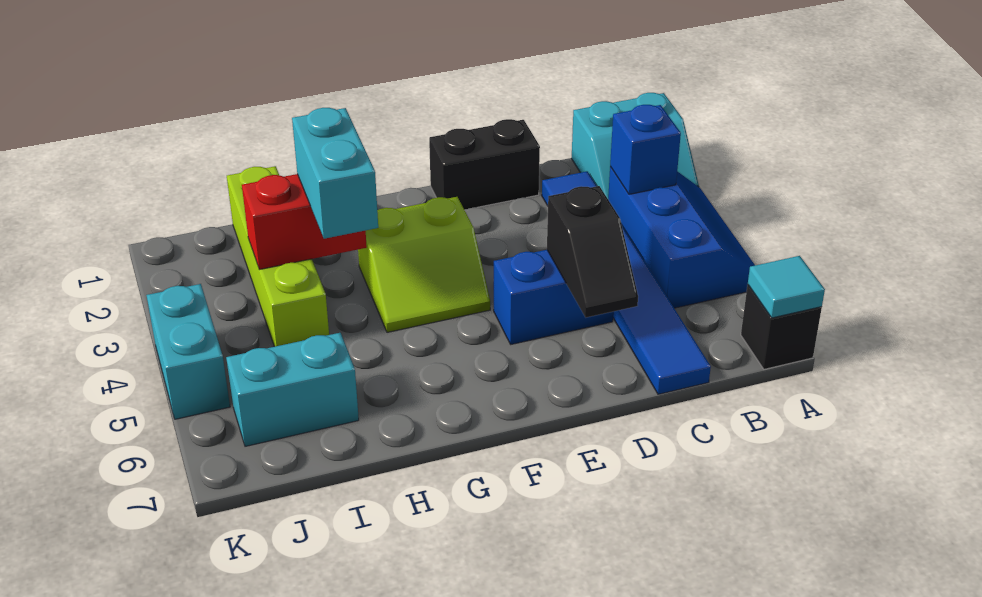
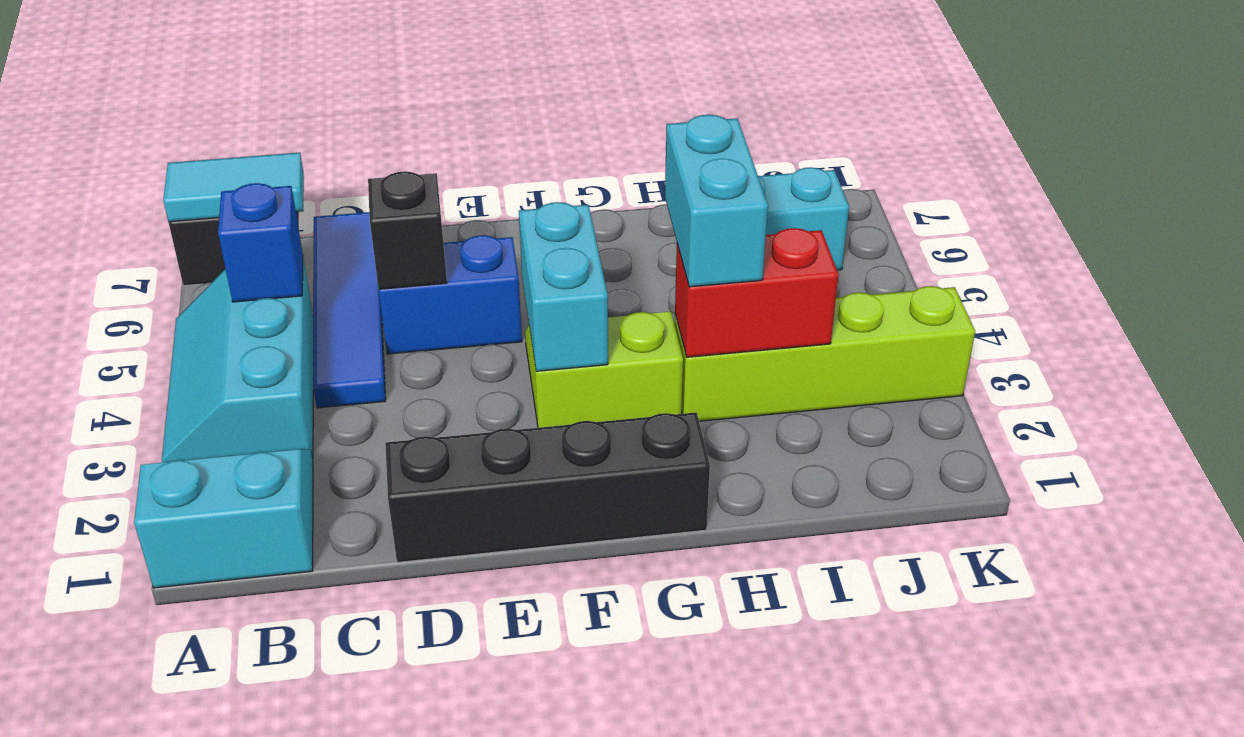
blue 2x3 slope [608,167,755,308] -> cyan 2x3 slope [162,258,313,463]
cyan 1x1 tile [748,256,825,318] -> cyan 1x2 tile [163,153,304,222]
blue 1x1 brick [610,105,681,194] -> blue 1x1 brick moved to [218,183,303,302]
blue 1x6 tile [542,171,711,394] -> blue 1x4 tile [313,212,386,408]
black 1x2 brick [429,119,540,210] -> black 1x4 brick [385,412,710,563]
lime 1x4 brick [227,166,329,347] -> lime 1x4 brick turned to [675,286,975,421]
cyan 1x2 brick [146,284,230,419] -> cyan 1x2 brick moved to [519,202,608,371]

